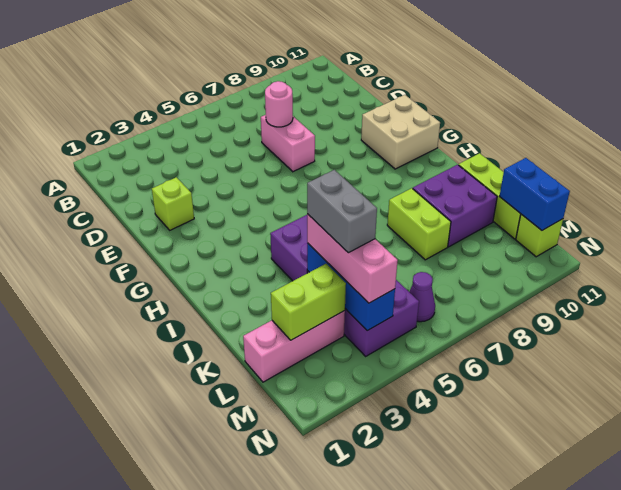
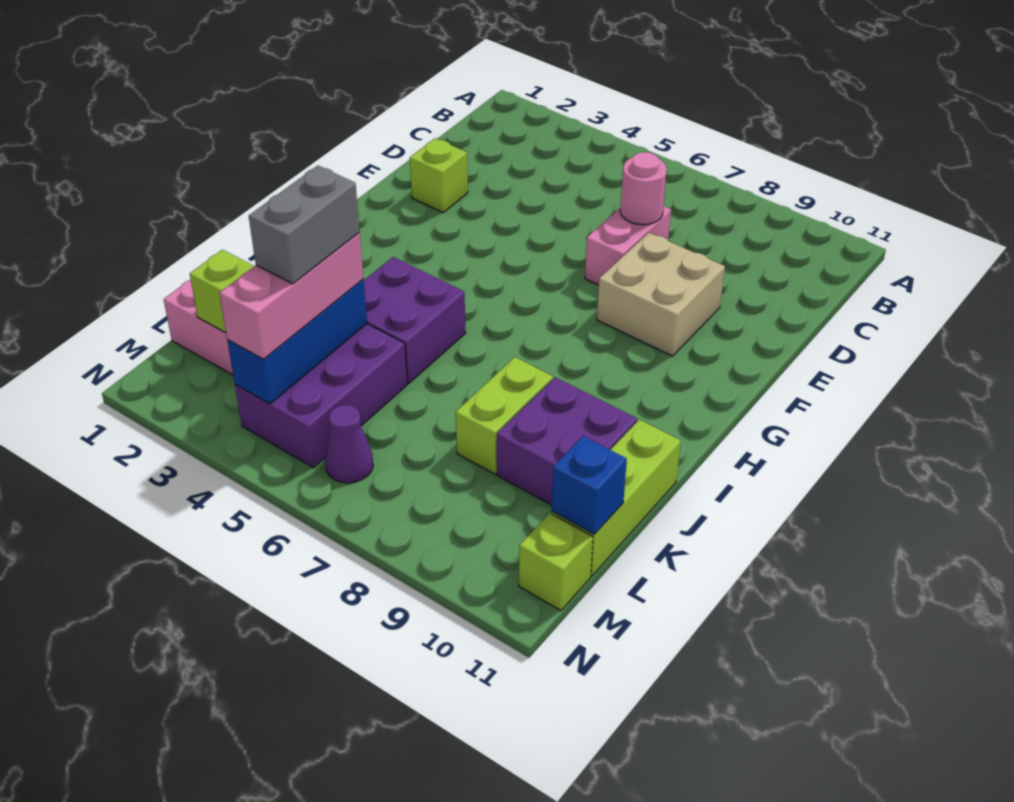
tan 2x2 brick [361,95,440,169] -> tan 2x2 brick moved to [597,233,725,356]
blue 1x2 brick [499,158,570,230] -> blue 1x1 brick [551,436,627,534]

